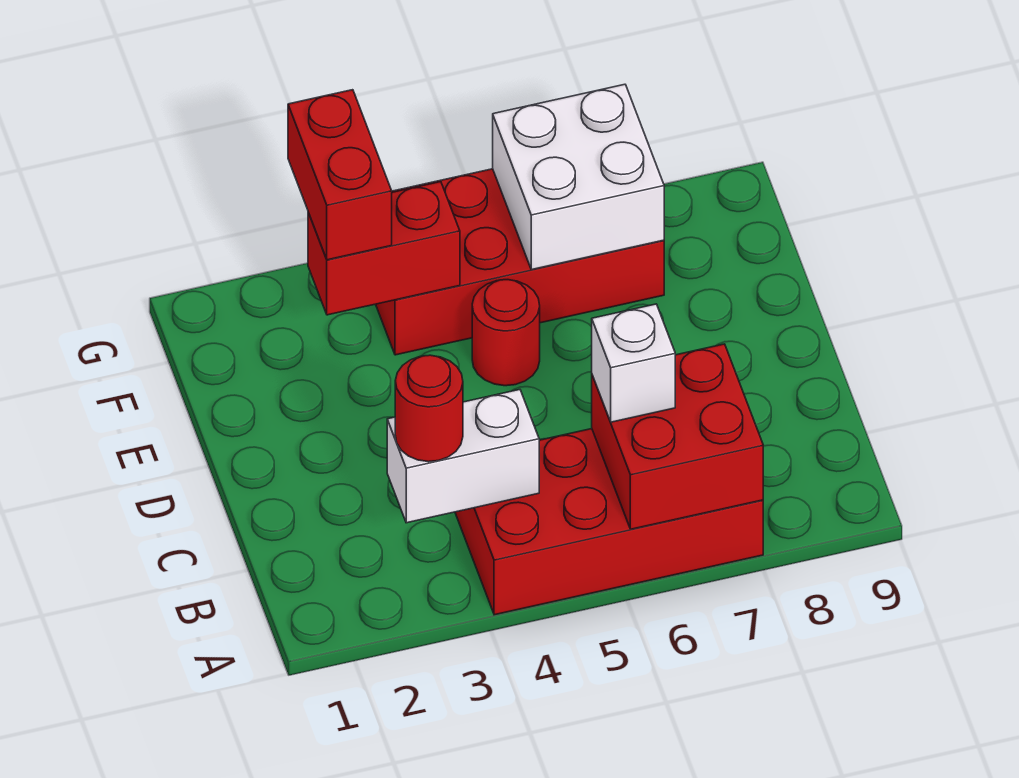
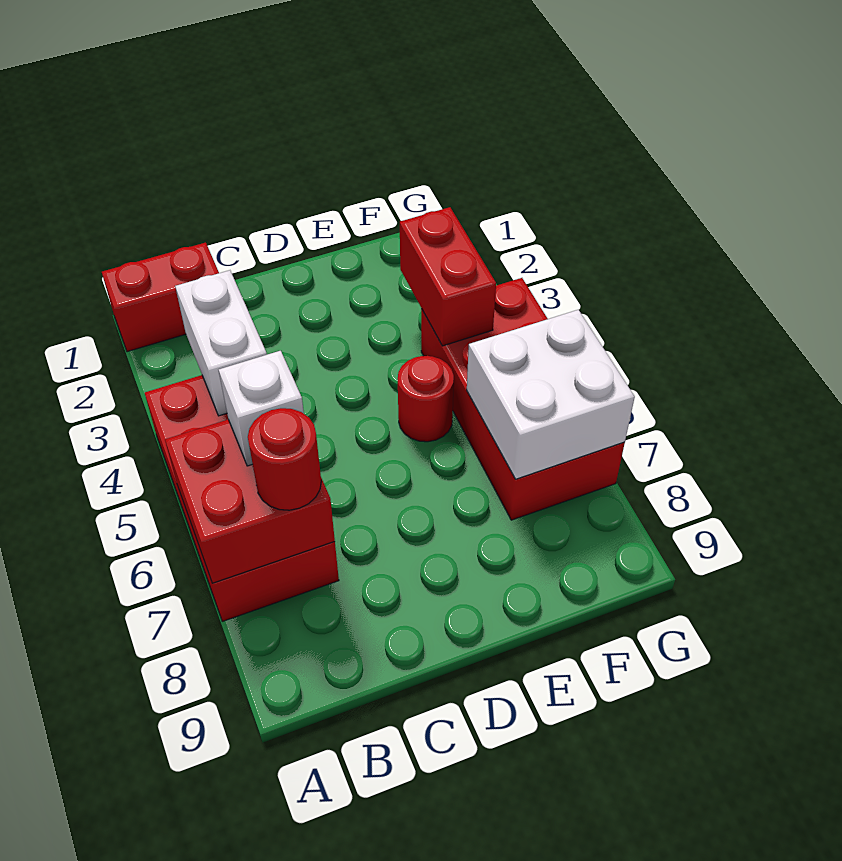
red 1x1 round brick [395,355,463,462] -> red 1x1 round brick moved to [248,408,321,510]
red 1x2 brick [288,90,392,260] -> red 1x2 brick moved to [102,243,219,352]

